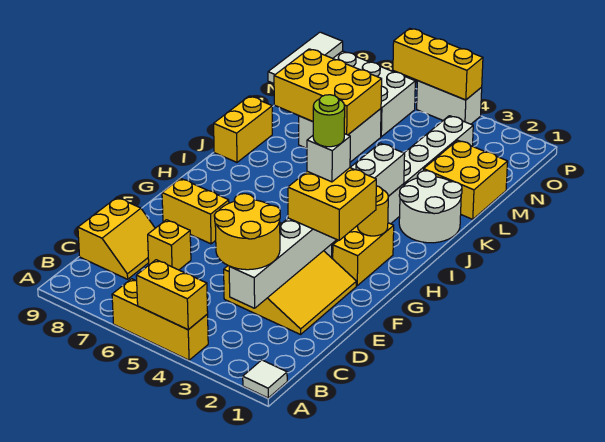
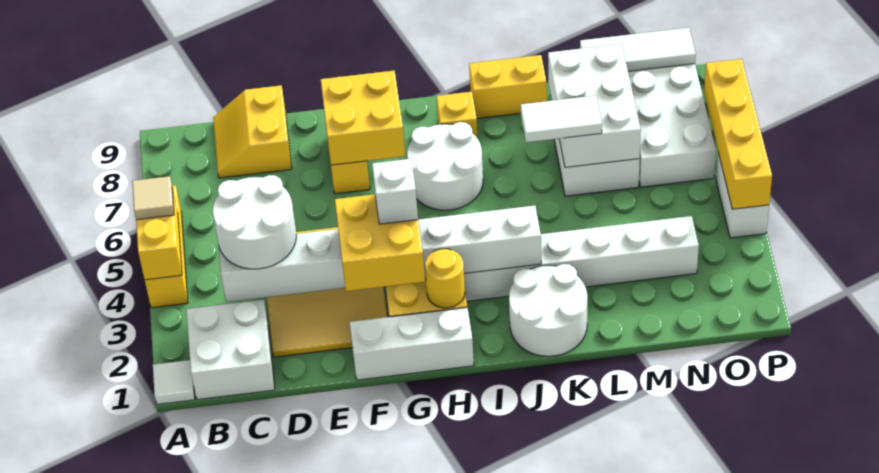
none -> tan 1x1 tile [132,176,174,220]
none -> white 2x2 brick [186,299,275,400]
yellow 2x2 round brick [214,194,280,270] -> white 2x2 round brick [213,175,296,269]
yellow 2x2 slope [78,198,155,279] -> yellow 2x2 slope turned to [213,85,292,178]
yellow 1x1 brick [148,220,191,270] -> yellow 1x1 brick moved to [437,92,478,139]
none -> white 1x3 brick [350,307,474,380]
lime 1x1 round brick [313,95,345,147] -> none
none -> white 2x2 round brick [407,122,483,210]
none -> white 1x2 tile [521,96,602,142]
yellow 2x2 brick [424,140,508,219] -> yellow 2x2 brick moved to [321,71,405,165]
yellow 2x3 brick [274,49,382,135] -> white 2x3 brick [548,44,641,167]
yellow 1x3 brick [393,28,483,100] -> yellow 1x4 brick [704,59,772,209]

